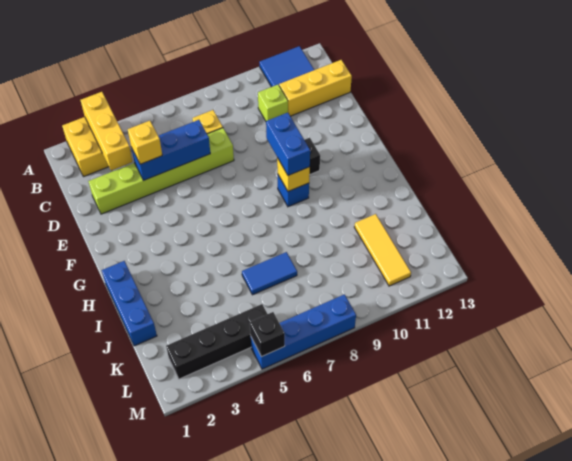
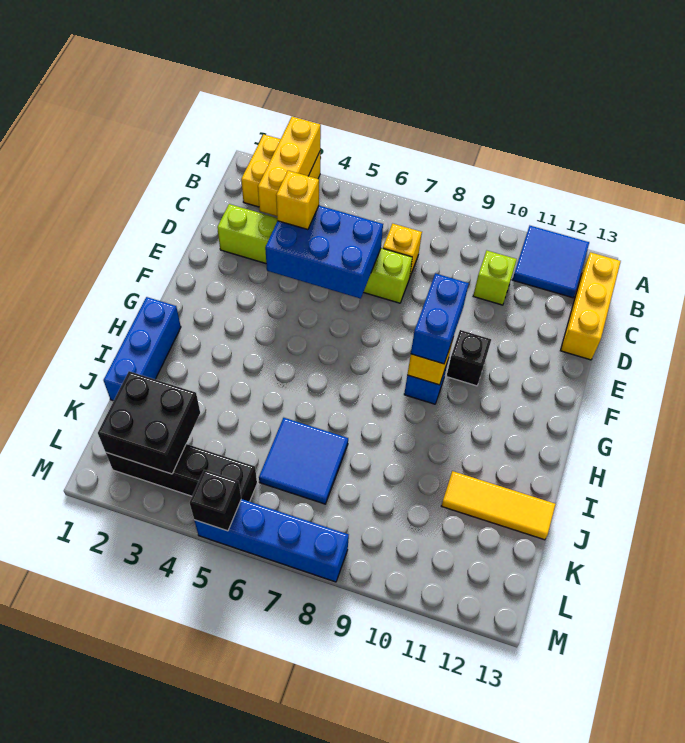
yellow 1x3 brick [279,60,352,116] -> yellow 1x3 brick turned to [560,252,621,360]
blue 1x3 brick [131,120,210,181] -> blue 2x3 brick [265,206,383,299]
blue 1x2 tile [242,252,297,295] -> blue 2x2 tile [259,418,348,504]
yellow 1x3 tile [354,214,411,286] -> yellow 1x3 tile turned to [442,471,556,540]
none -> black 2x2 brick [98,371,200,474]

